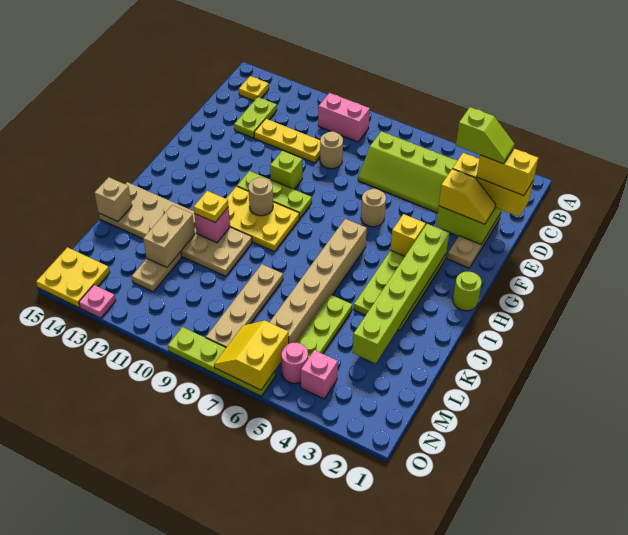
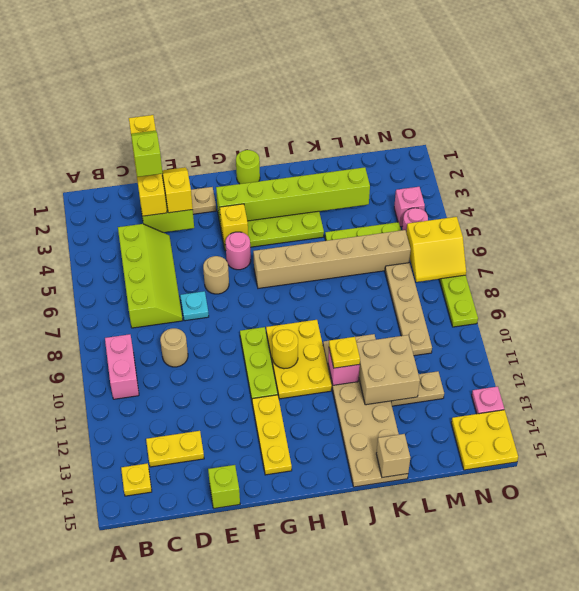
lime 1x2 plate [234,97,277,138] -> yellow 1x2 plate [146,431,204,467]
yellow 1x3 plate [254,119,320,163] -> yellow 1x3 plate moved to [252,395,292,475]
none -> cyan 1x1 plate [180,291,209,321]
lime 1x1 brick [270,151,302,189] -> lime 1x1 brick moved to [208,465,240,508]
none -> pink 1x1 round brick [226,232,251,270]
tan 1x1 round brick [248,177,273,216] -> yellow 1x1 round brick [272,330,298,369]
tan 1x4 plate [206,264,283,347] -> tan 1x4 plate turned to [385,263,432,356]
tan 1x2 brick [143,205,195,267] -> tan 2x2 brick [356,335,420,405]

